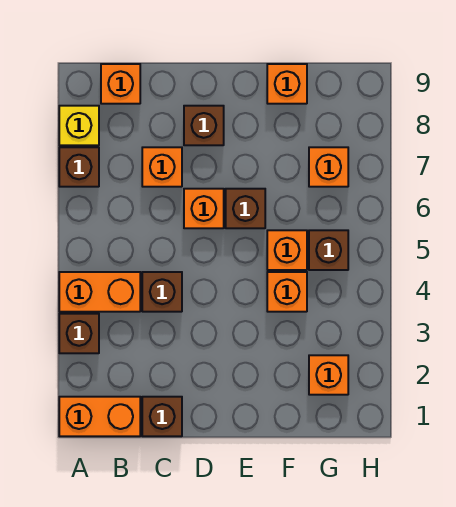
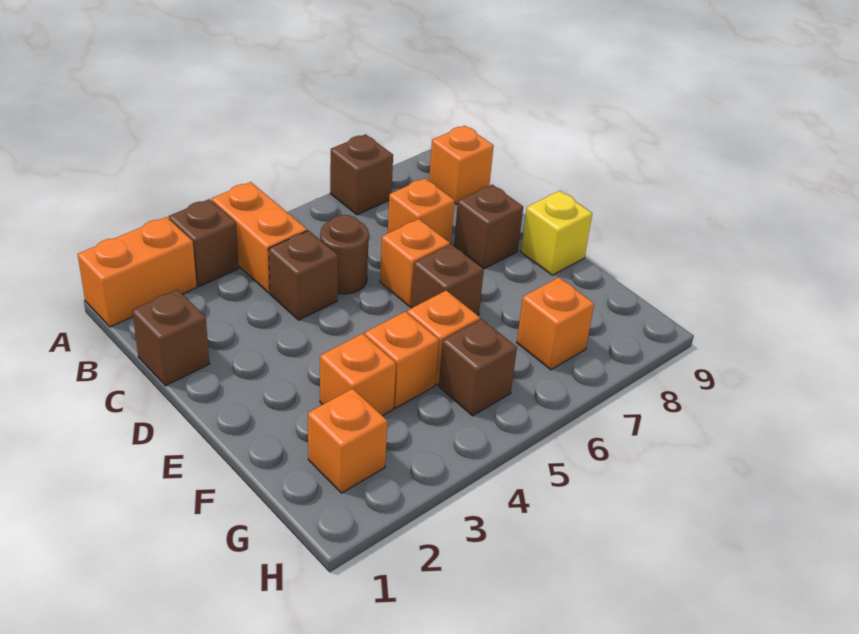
orange 1x2 brick [59,397,140,436] -> orange 1x2 brick turned to [78,217,197,327]
yellow 1x1 brick [59,106,99,145] -> yellow 1x1 brick moved to [521,191,592,275]
none -> brown 1x1 round brick [320,215,369,294]
orange 1x1 brick [267,64,307,104] -> orange 1x1 brick moved to [320,334,396,416]

